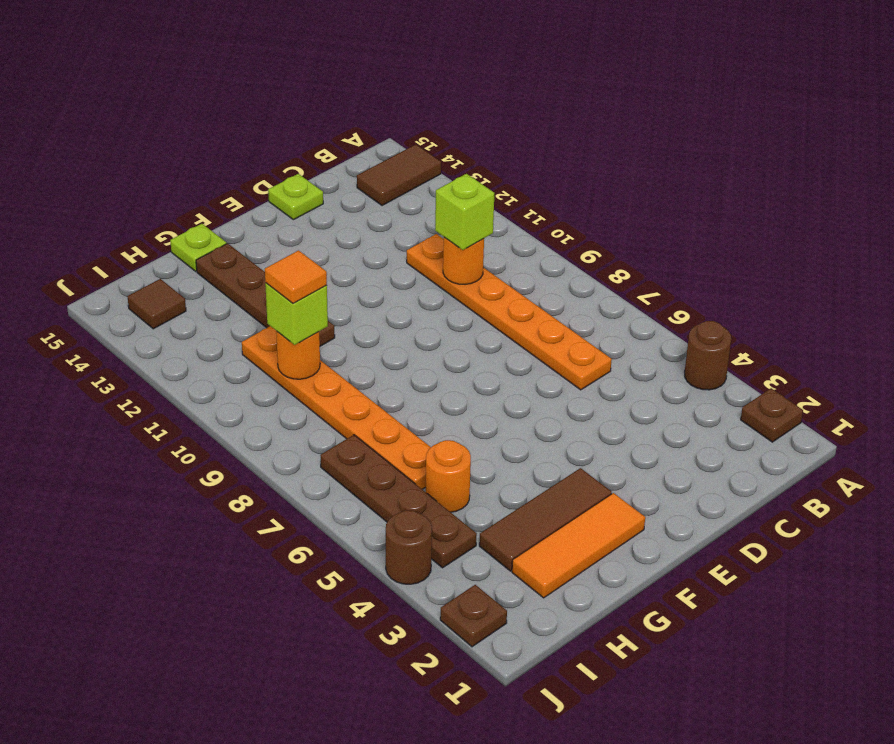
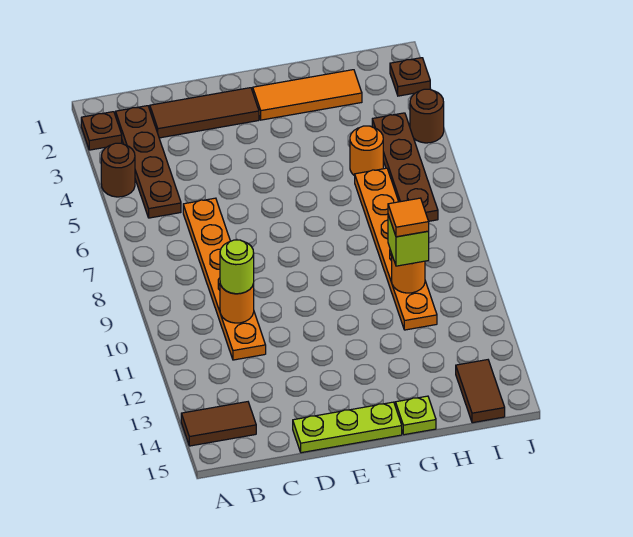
lime 1x1 brick [435,174,494,250] -> lime 1x1 round brick [220,240,254,294]
lime 1x1 plate [268,174,323,220] -> lime 1x3 plate [293,402,402,453]
brown 1x3 tile [479,468,612,571] -> brown 1x3 tile moved to [150,88,259,138]
brown 1x4 plate [196,243,335,346] -> brown 1x4 plate moved to [116,106,181,218]
brown 1x1 tile [127,279,186,329] -> brown 1x2 tile [456,360,505,423]

